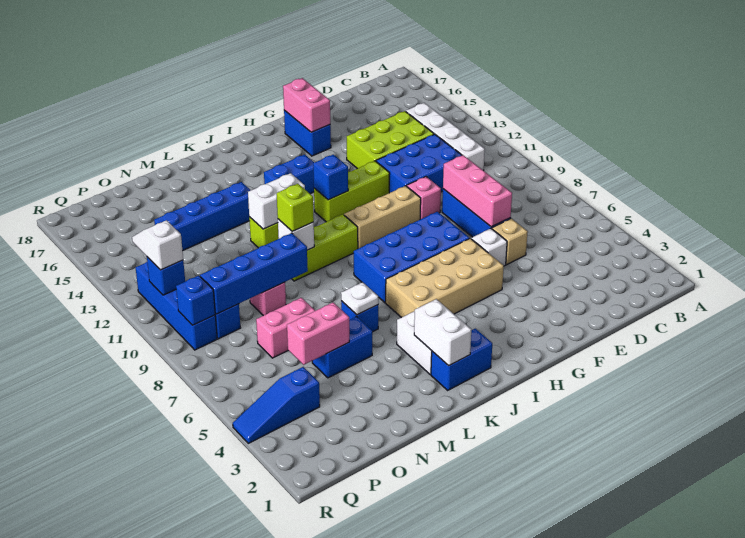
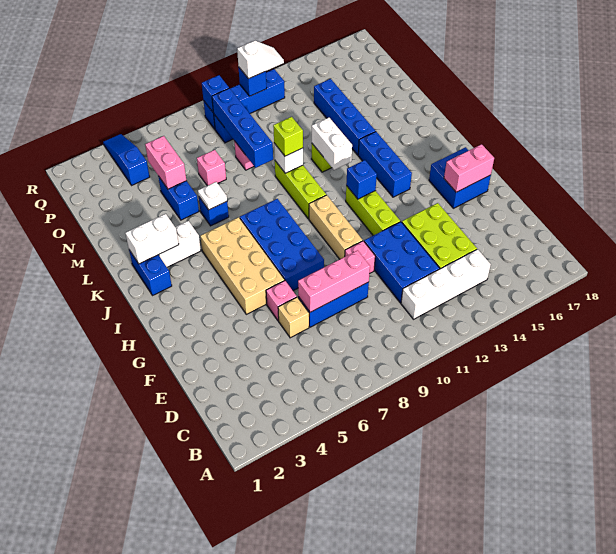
white 1x1 brick [471,229,507,266] -> pink 1x1 brick [266,281,297,321]
blue 1x2 brick [284,110,331,156] -> blue 2x2 brick [429,147,491,208]
blue 1x2 brick [264,154,314,194] -> blue 1x3 brick [358,132,412,197]
pink 1x2 brick [256,298,315,358] -> pink 1x1 brick [197,150,226,186]

